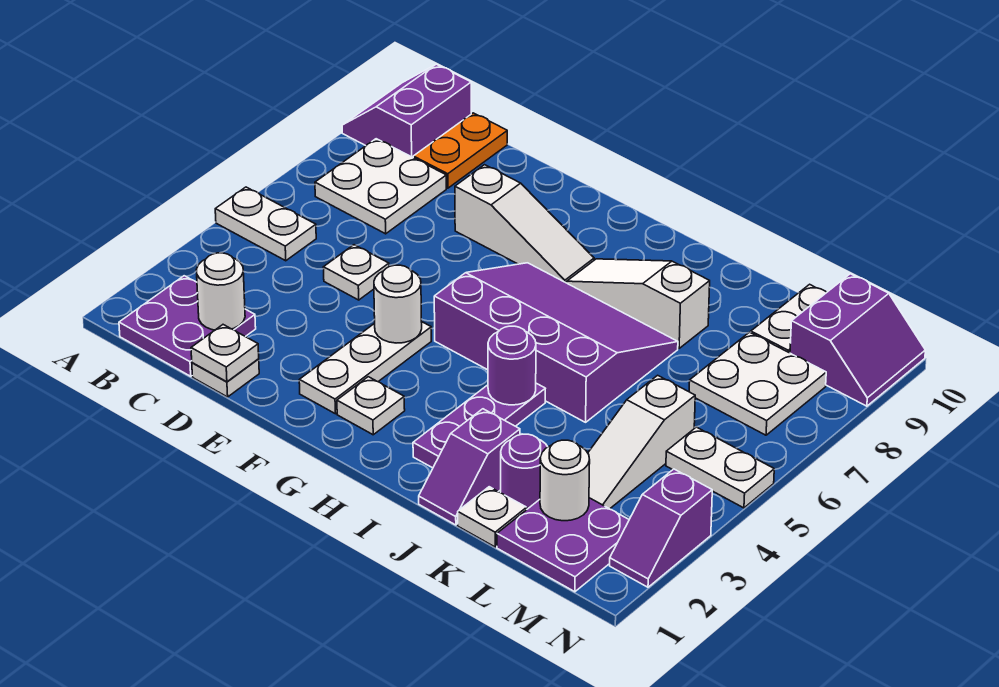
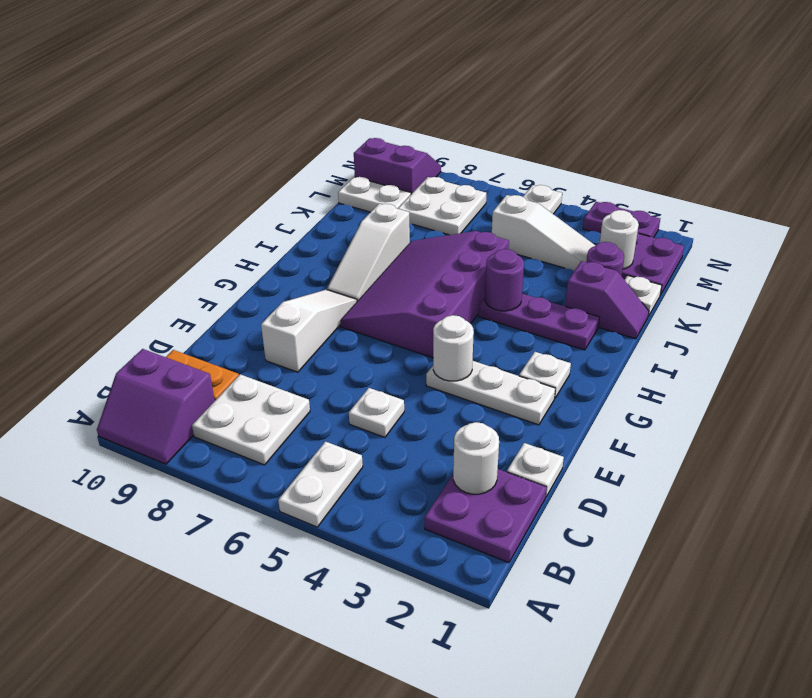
white 1x1 plate [191,325,259,382] -> none
purple 1x2 slope [610,469,712,587] -> purple 1x2 plate [583,202,660,238]

